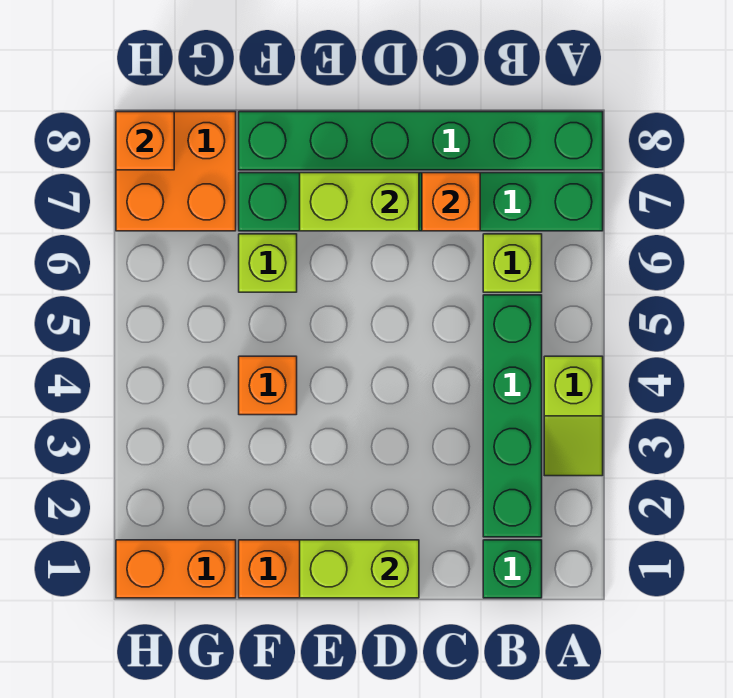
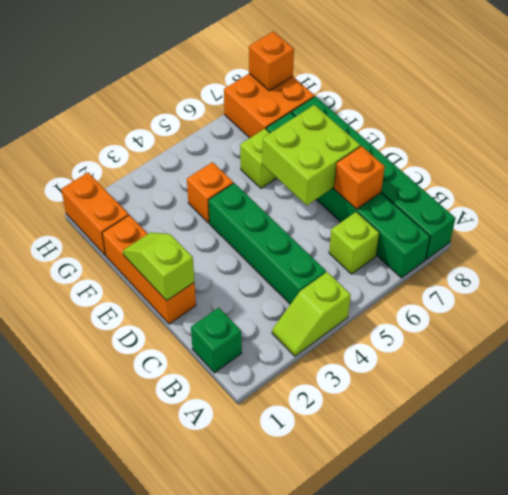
green 1x4 brick [483,295,542,537] -> green 1x4 brick turned to [209,183,326,304]
lime 1x2 brick [300,540,419,598] -> lime 1x2 slope [123,232,194,301]
lime 1x2 brick [300,173,419,231] -> lime 2x2 brick [262,105,360,205]

